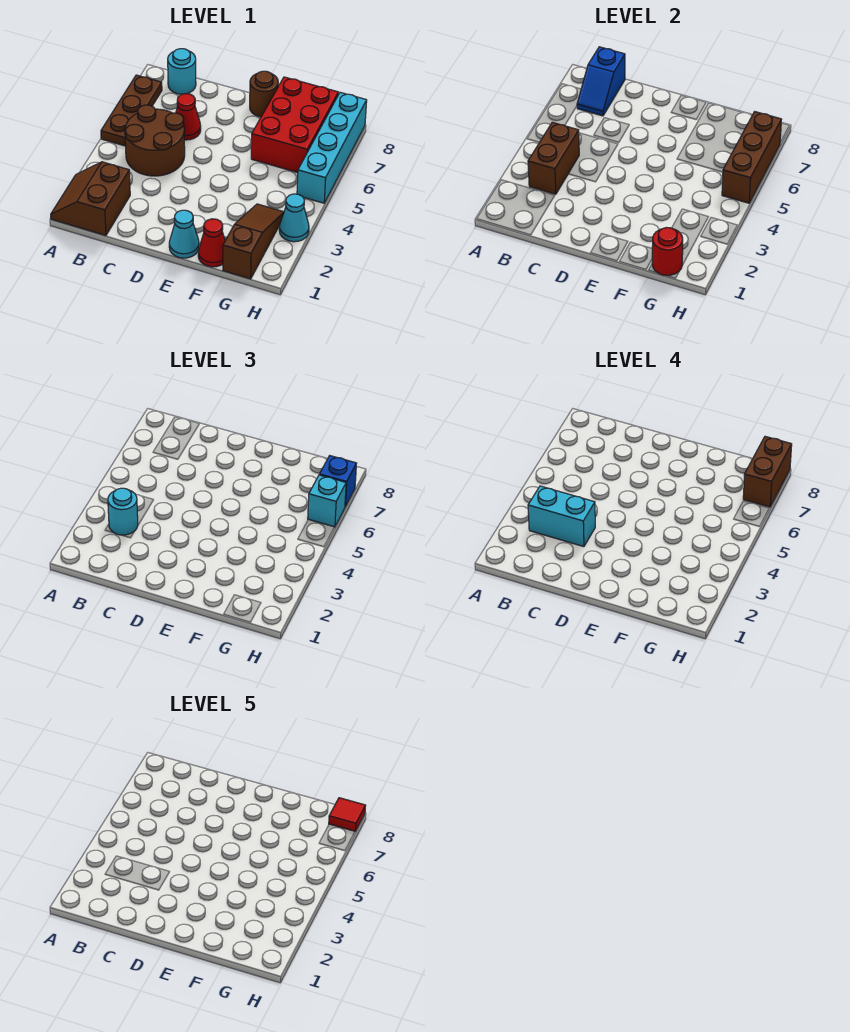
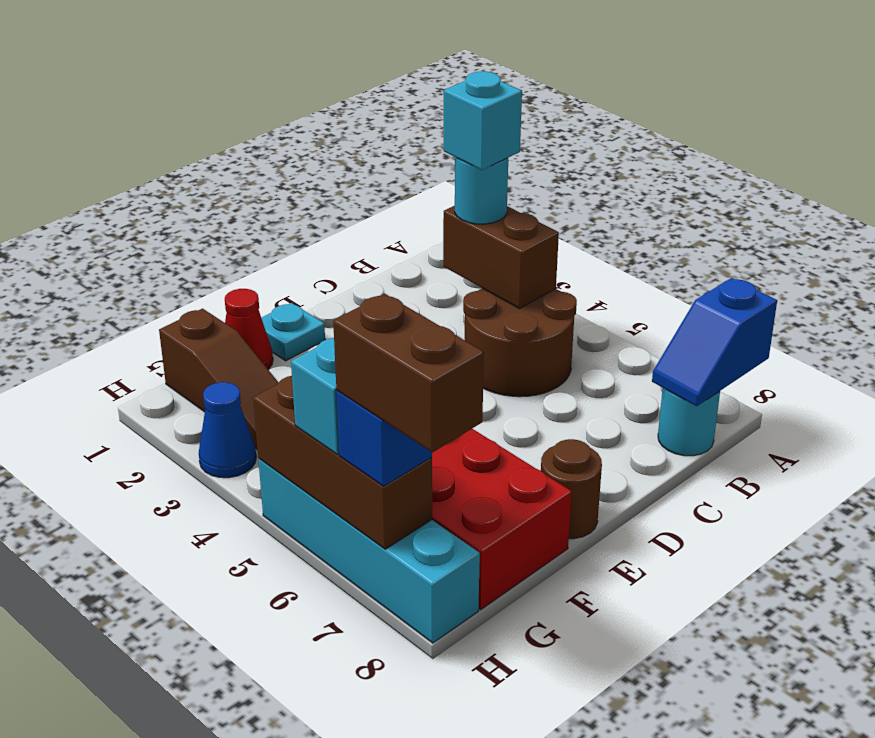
brown 2x2 slope [51,162,130,236] -> none
brown 1x3 plate [101,75,162,146] -> none
cyan 1x2 brick [528,486,595,547] -> cyan 1x1 brick [444,71,522,170]
blue 1x2 slope [577,47,625,116] -> blue 1x2 slope turned to [652,278,777,406]
red 1x1 cone [176,94,201,140] -> none
cyan 1x1 cone [169,210,199,258] -> cyan 1x1 plate [262,303,325,361]
red 1x1 round brick [652,228,683,275] -> none
cyan 1x1 cone [279,194,309,242] -> blue 1x1 cone [199,382,256,478]
red 1x1 tile [329,798,366,831] -> none

